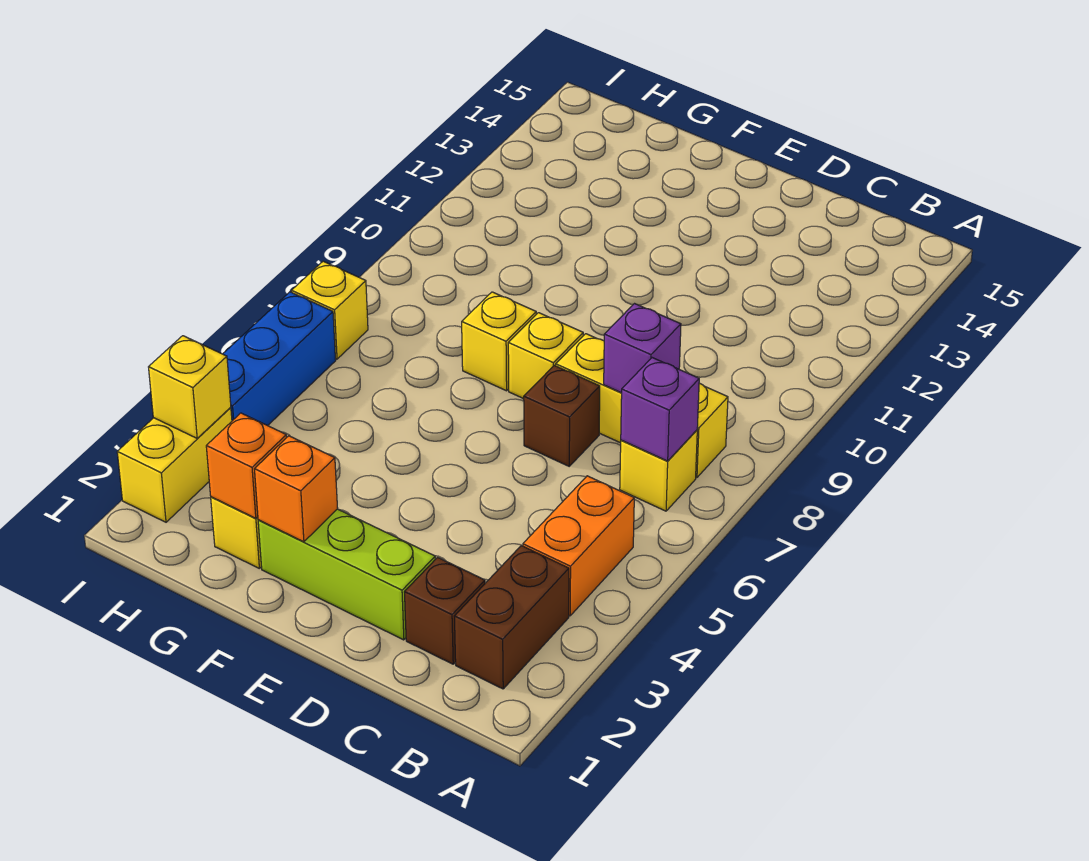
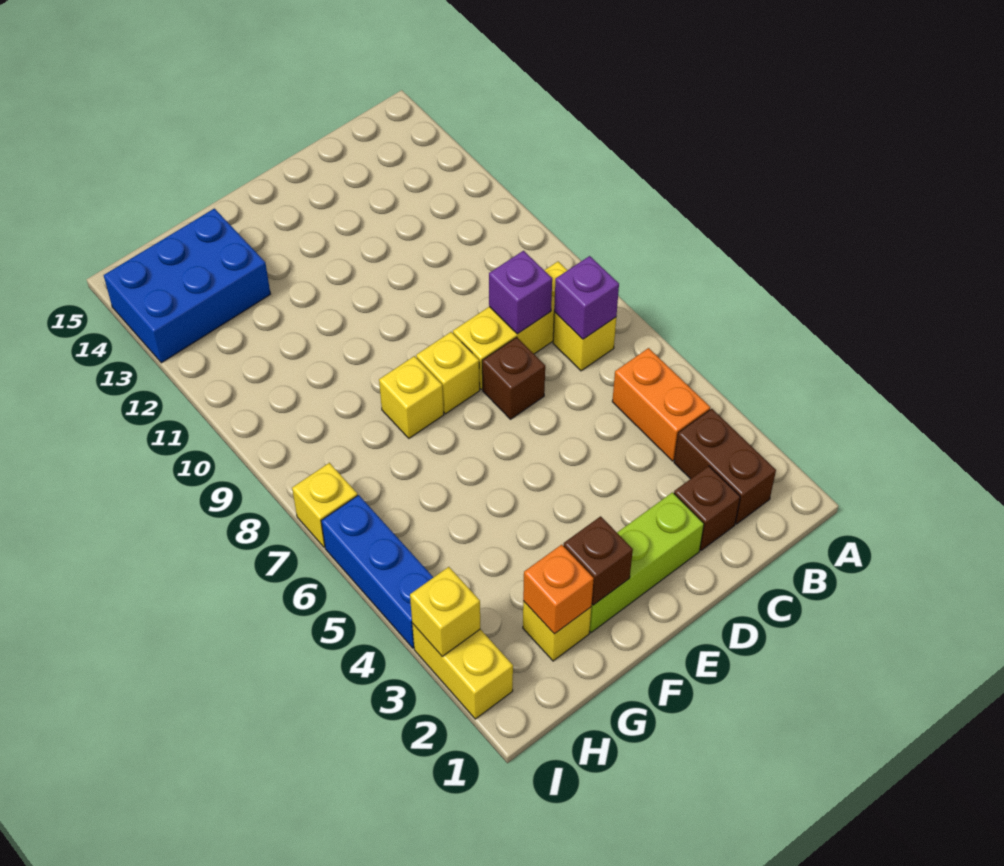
orange 1x1 brick [255,436,338,542] -> brown 1x1 brick [563,516,633,605]
none -> blue 2x3 brick [104,209,270,363]

